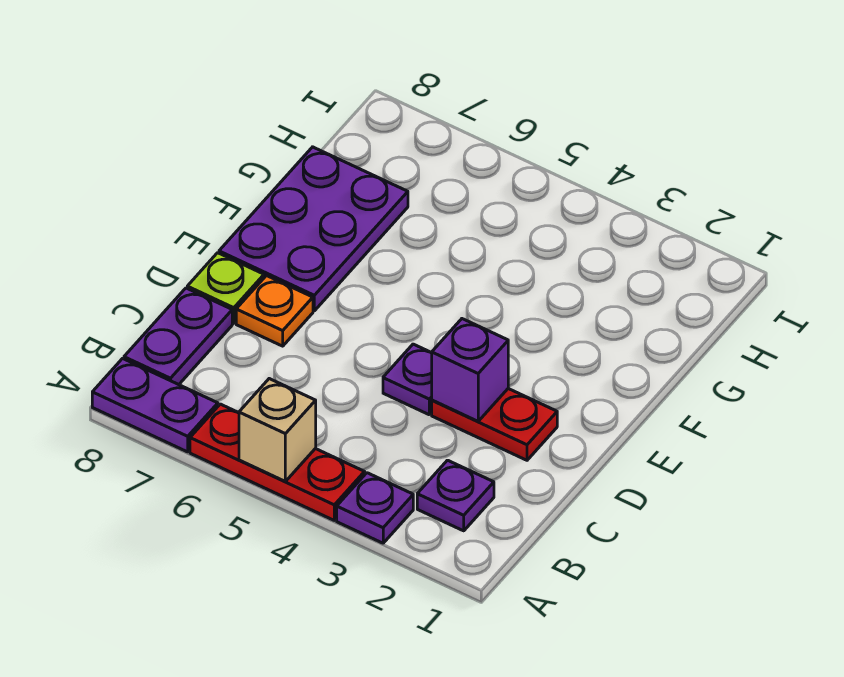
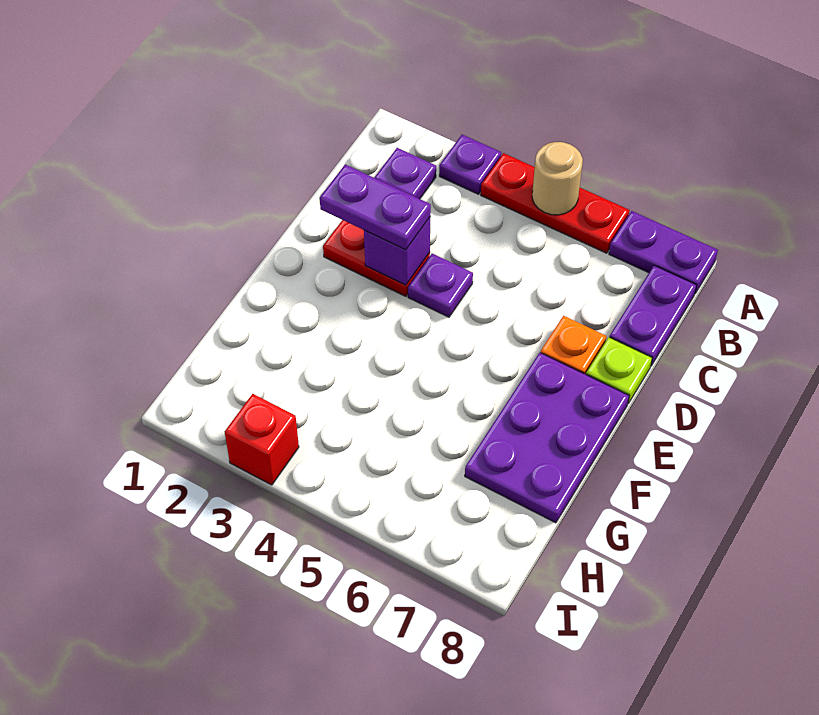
tan 1x1 brick [239,379,316,481] -> tan 1x1 round brick [532,142,583,215]
none -> purple 1x2 plate [320,164,431,250]
none -> red 1x1 brick [225,394,299,485]

